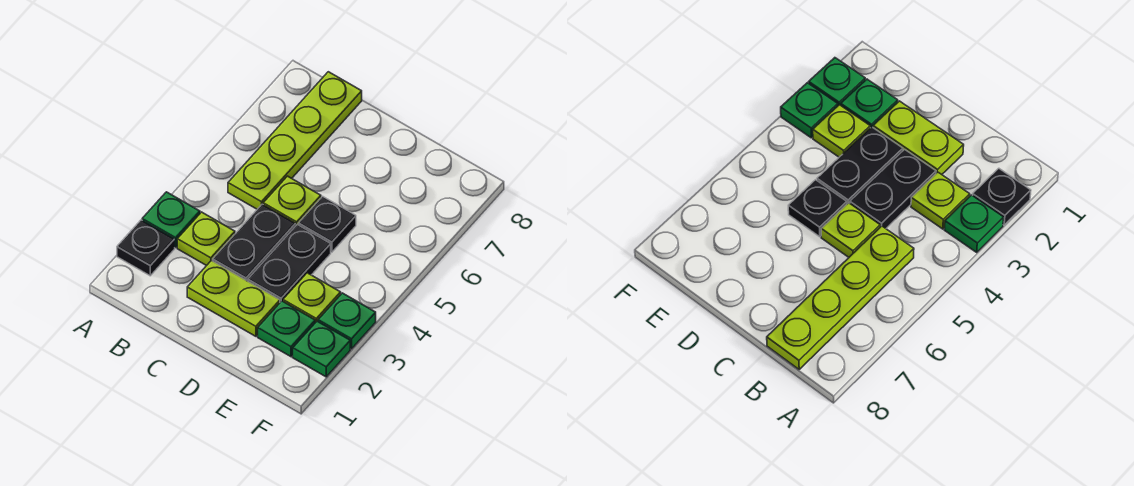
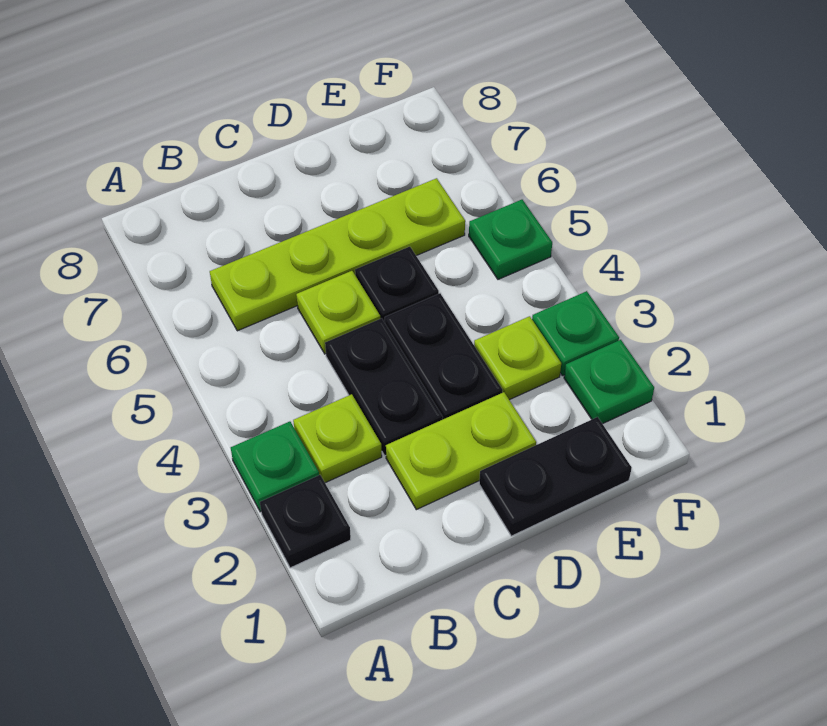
lime 1x4 plate [228,72,362,209] -> lime 1x4 plate turned to [210,178,465,331]
none -> black 1x2 plate [479,417,632,536]
green 1x1 plate [258,301,315,357] -> green 1x1 plate moved to [469,200,552,279]

